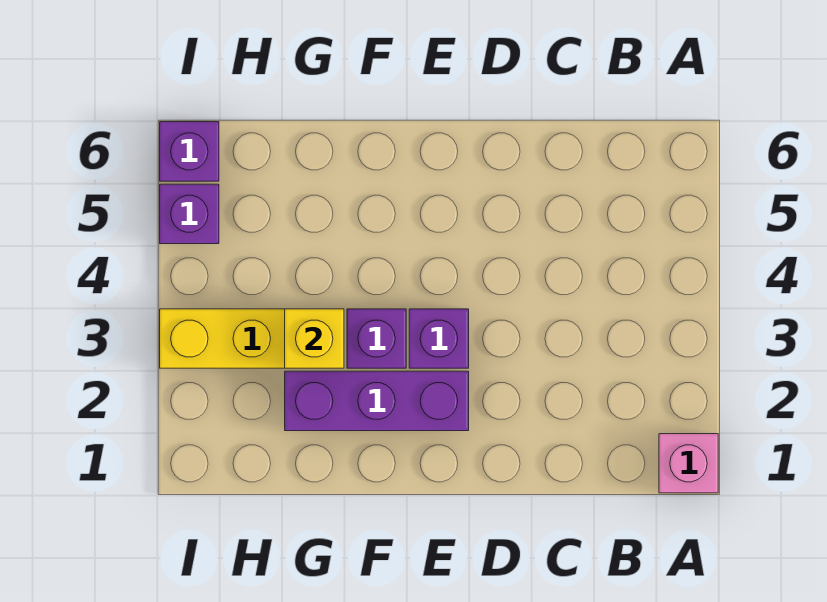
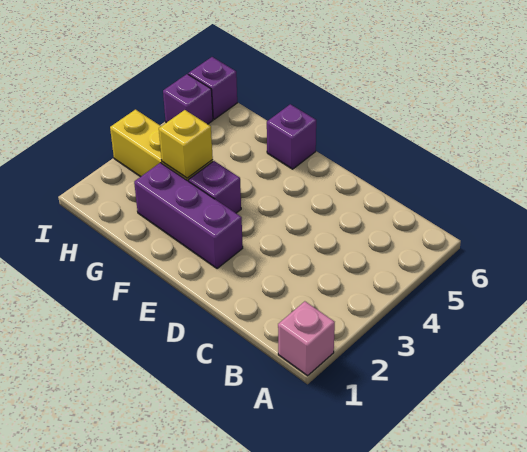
purple 1x1 brick [409,309,469,368] -> purple 1x1 brick moved to [267,104,316,169]

